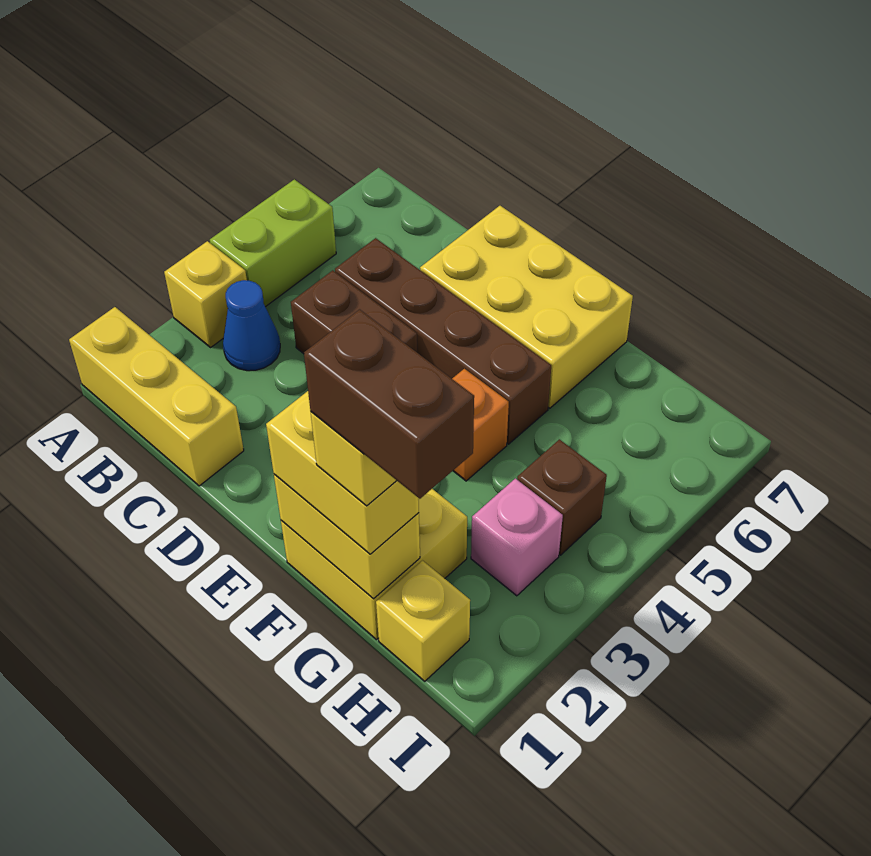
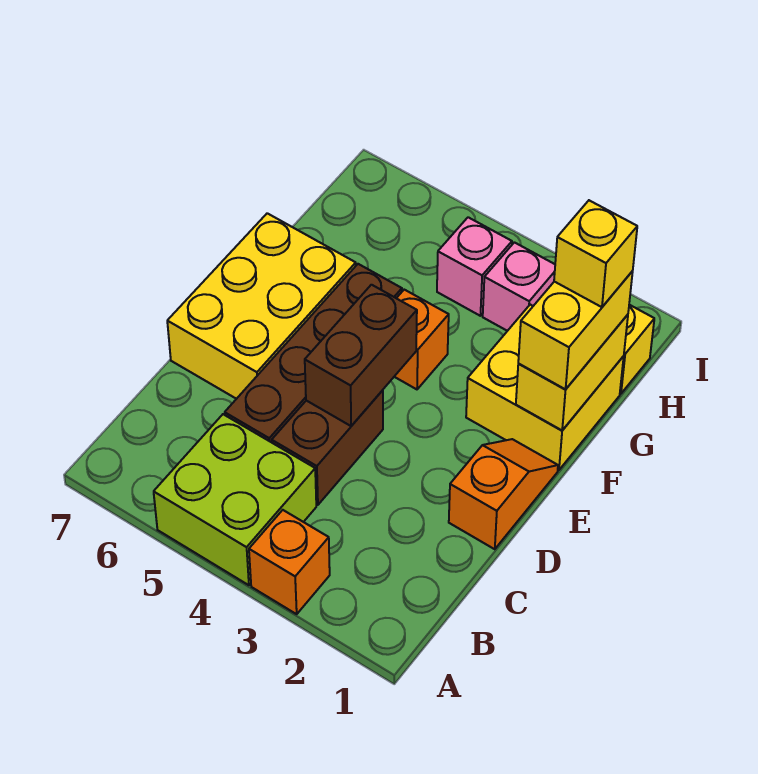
yellow 1x3 brick [69,307,244,486] -> none
yellow 1x1 brick [164,241,247,347] -> orange 1x1 brick [249,510,330,614]
lime 1x2 brick [210,179,336,307] -> lime 2x2 brick [154,414,316,585]
blue 1x1 cone [223,280,280,371] -> none
none -> orange 1x2 slope [449,439,558,549]
brown 1x2 brick [304,309,474,499] -> brown 1x2 brick moved to [305,285,417,426]
brown 1x1 brick [517,439,607,555] -> pink 1x1 brick [437,217,512,316]

